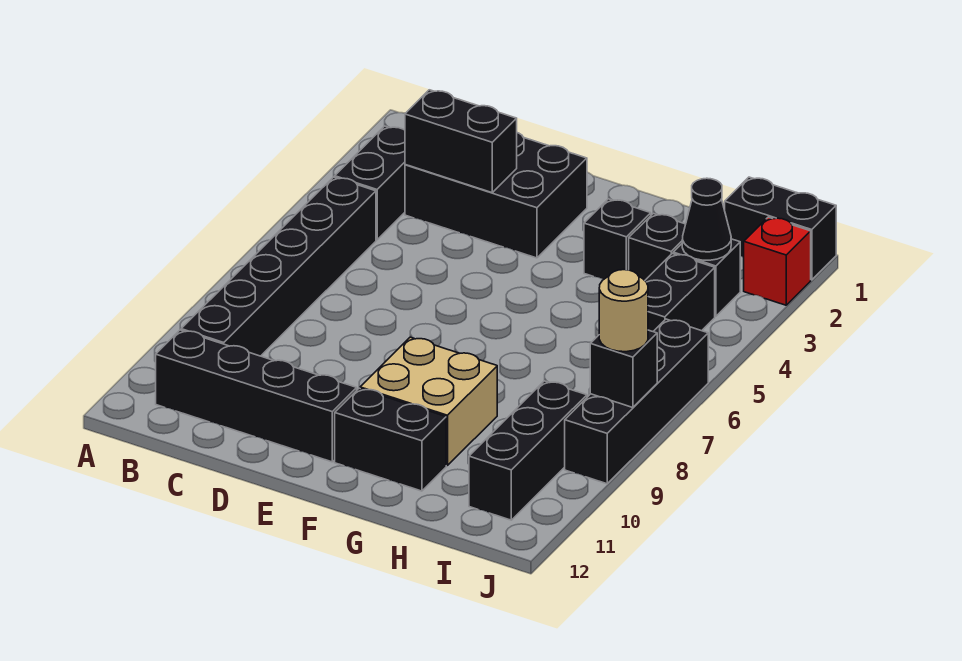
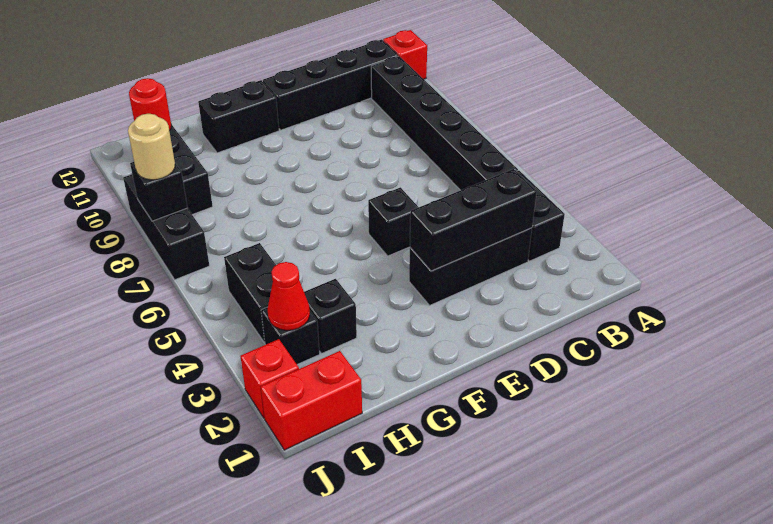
none -> red 1x1 brick [383,30,427,79]
black 2x3 brick [405,133,587,258] -> black 1x3 brick [409,228,532,305]
black 1x2 brick [405,90,517,193] -> black 1x3 brick [410,169,537,271]
tan 2x2 brick [360,337,497,466] -> none
black 1x1 brick [584,199,651,280] -> black 1x1 brick moved to [368,187,419,256]
black 1x2 brick [725,177,836,280] -> red 1x2 brick [261,351,362,450]
black 1x1 cone [682,178,731,260] -> red 1x1 cone [268,262,310,330]
none -> red 1x1 round brick [129,78,171,131]
black 1x4 brick [565,319,708,484] -> black 1x3 brick [123,174,209,280]

